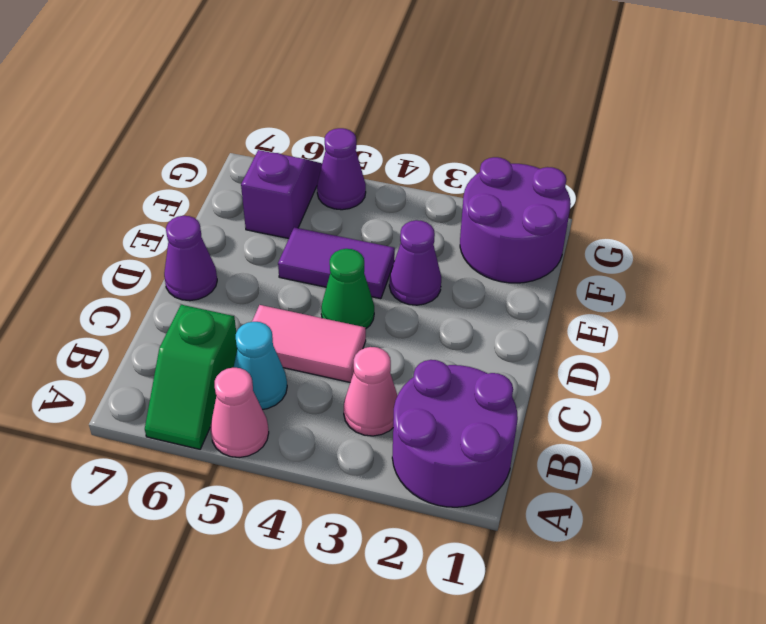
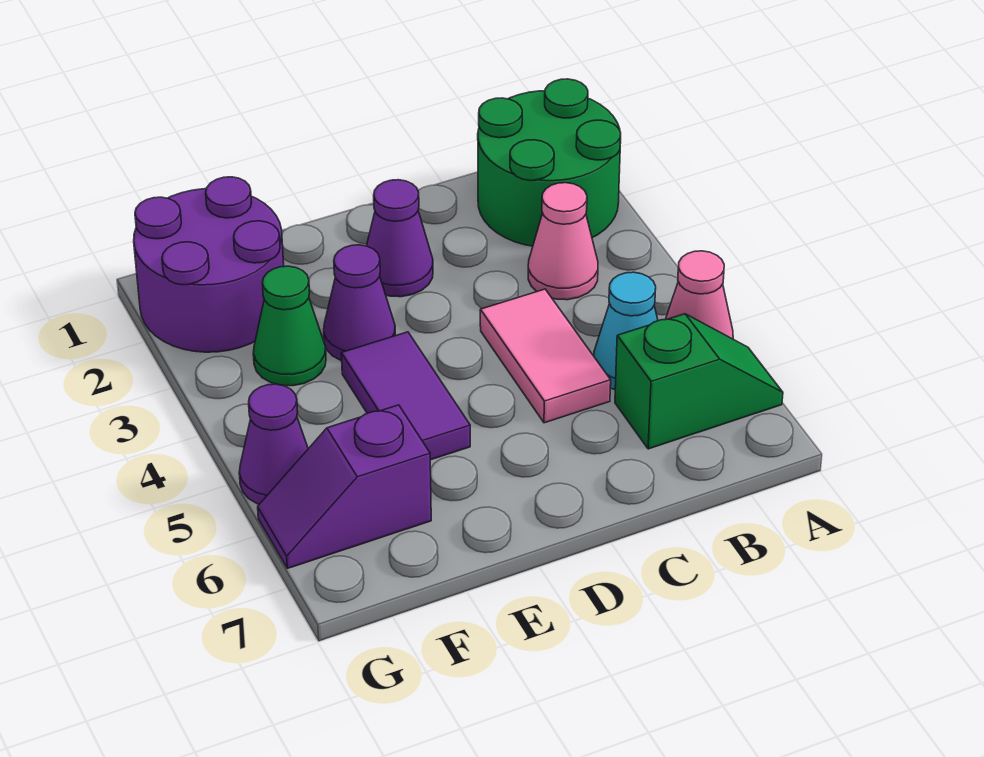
purple 2x2 round brick [392,360,518,507] -> green 2x2 round brick [478,79,621,246]
green 1x1 cone [321,249,374,328] -> green 1x1 cone moved to [253,266,326,386]
purple 1x1 cone [164,216,217,301] -> purple 1x1 cone moved to [367,180,433,297]

